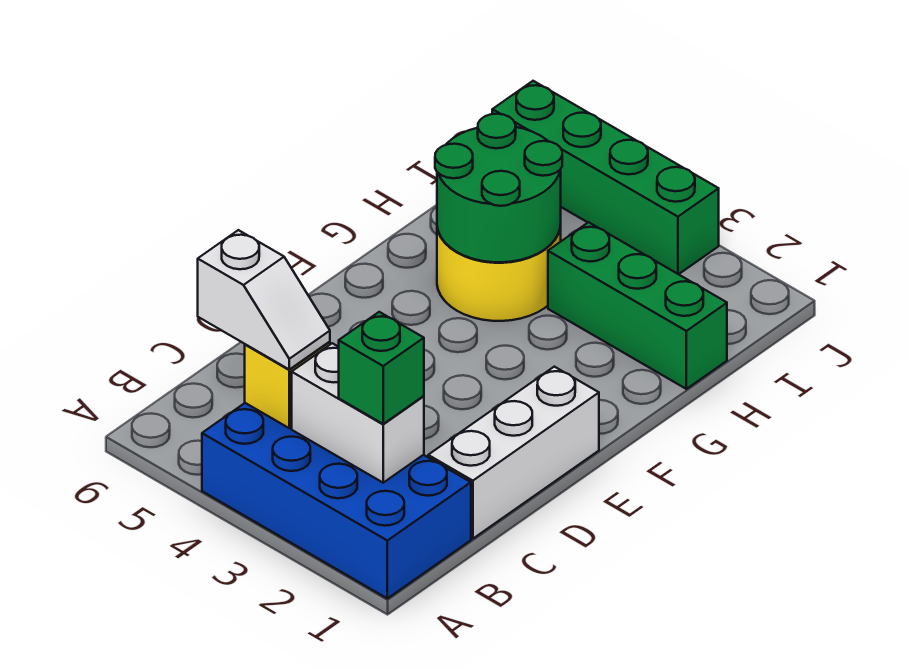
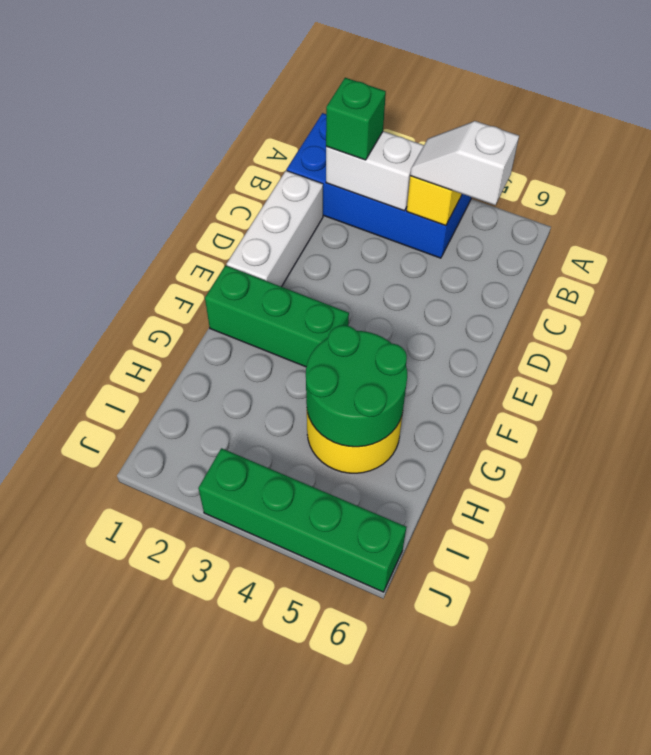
green 1x3 brick [548,222,727,389] -> green 1x3 brick moved to [205,265,349,367]

